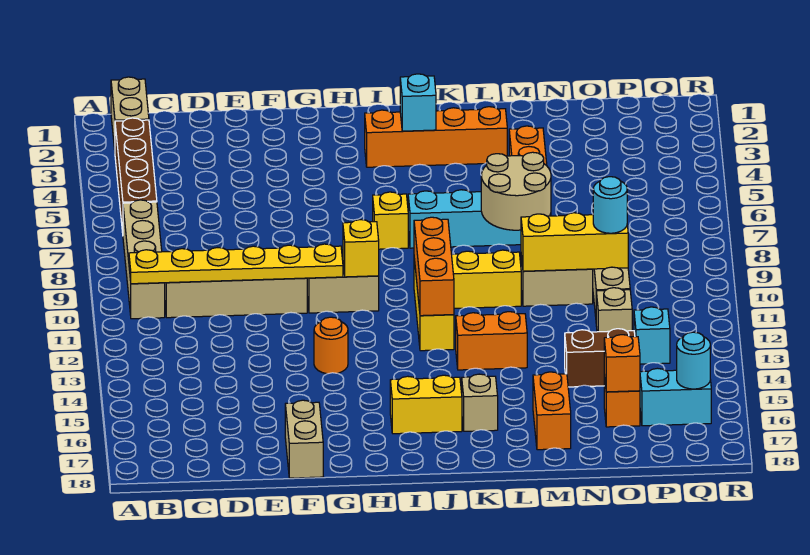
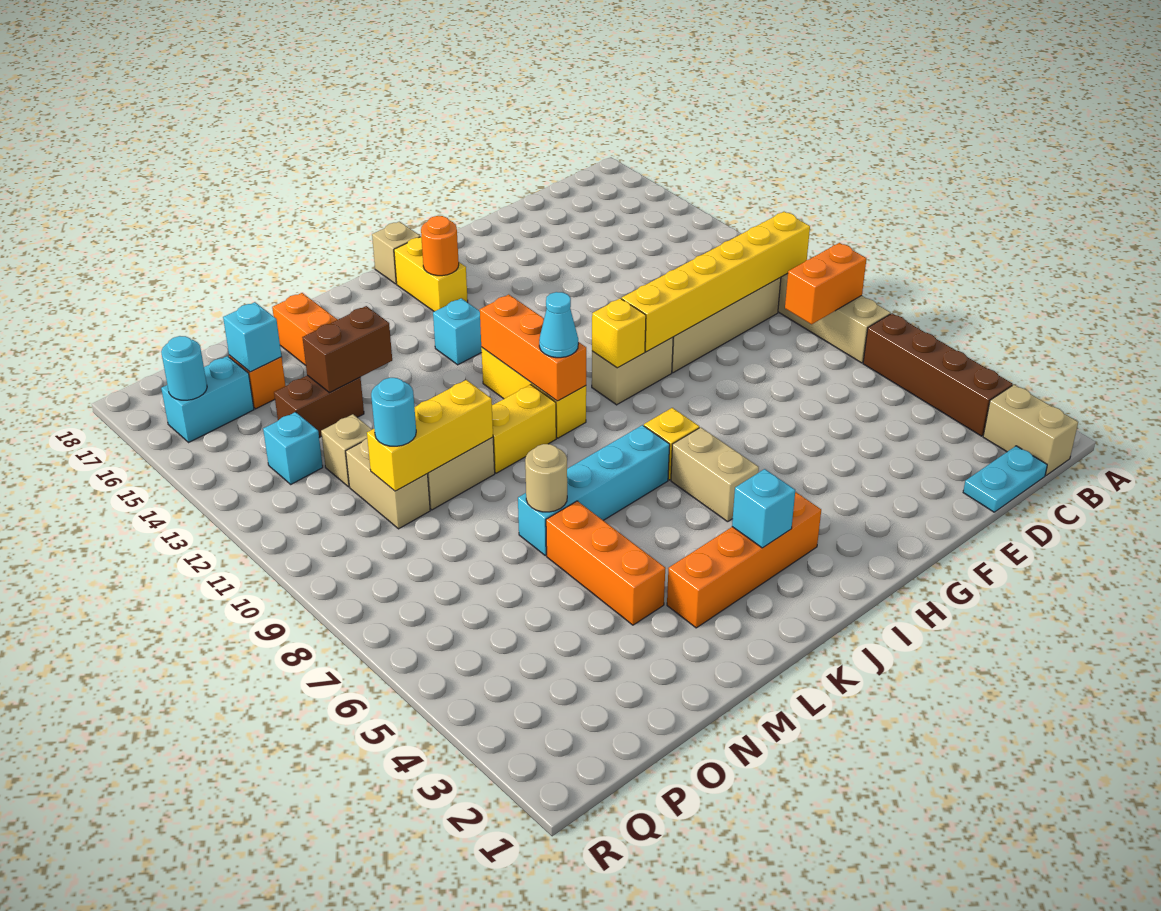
yellow 1x6 plate [129,244,343,284] -> yellow 1x6 brick [622,212,810,352]
none -> cyan 1x2 plate [963,446,1047,512]
tan 1x2 brick [285,400,323,478] -> tan 1x2 brick moved to [671,427,759,522]
orange 1x1 round brick [314,317,348,374] -> orange 1x1 round brick moved to [421,216,459,276]
yellow 1x2 brick [390,375,462,434] -> yellow 1x2 brick turned to [394,237,468,312]
none -> cyan 1x1 cone [539,292,578,358]
none -> cyan 1x1 brick [433,298,482,365]
orange 1x2 brick [456,312,527,370] -> orange 1x2 brick moved to [785,243,867,324]
tan 1x1 brick [462,374,498,431] -> tan 1x1 brick moved to [372,222,420,284]
tan 2x2 round brick [481,152,551,230] -> tan 1x1 round brick [525,444,567,512]
none -> brown 1x2 brick [302,306,392,393]
orange 1x1 brick [604,335,640,392] -> cyan 1x1 brick [223,302,282,372]

